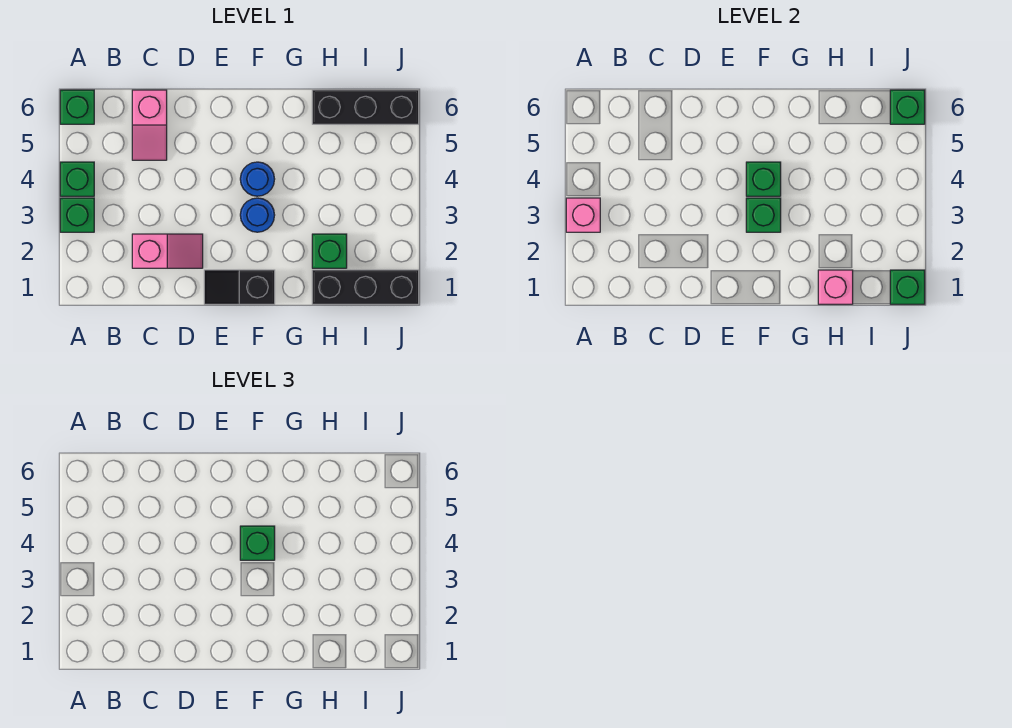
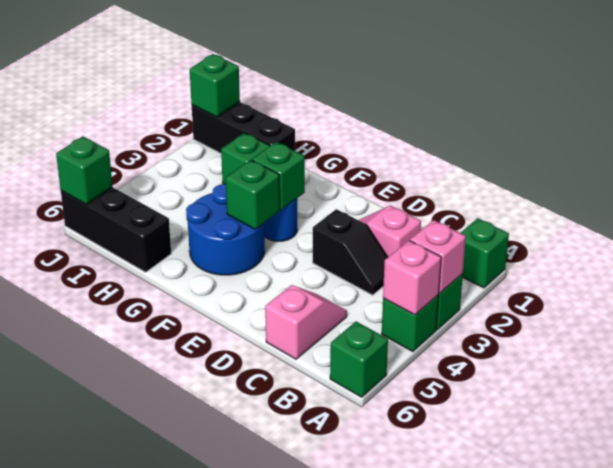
black 1x2 slope [204,270,275,304] -> black 1x2 slope moved to [313,209,388,295]
blue 1x1 round brick [240,162,275,196] -> blue 2x2 round brick [186,184,265,275]
green 1x1 brick [240,526,275,560] -> green 1x1 brick moved to [461,218,509,288]
pink 1x1 brick [818,270,853,304] -> pink 1x1 brick moved to [383,241,441,315]

